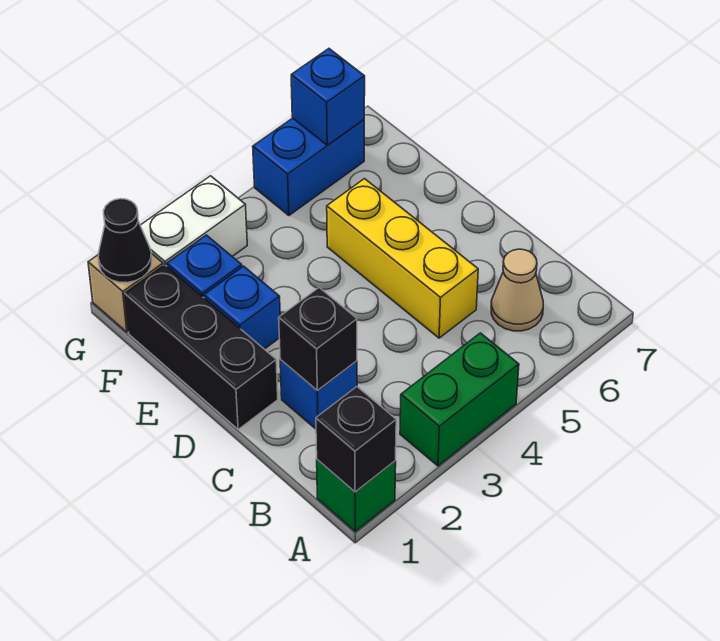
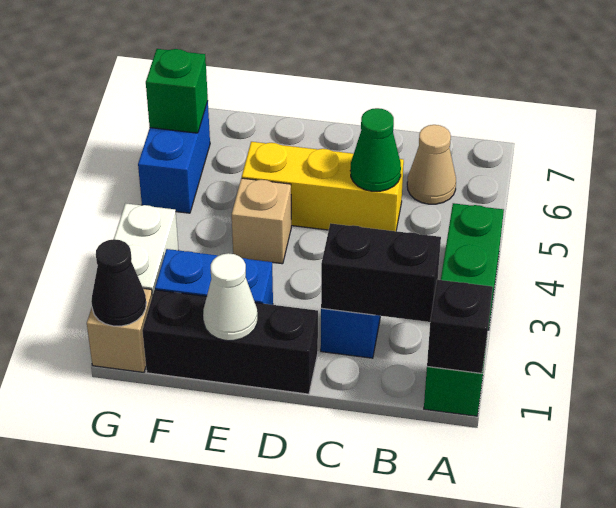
black 1x1 brick [279,288,357,390] -> black 1x2 brick [321,223,441,322]
none -> green 1x1 cone [350,108,401,191]
none -> white 1x1 cone [203,253,257,341]
none -> tan 1x1 brick [232,178,291,264]
blue 1x1 brick [291,49,365,145] -> green 1x1 brick [146,49,208,133]

